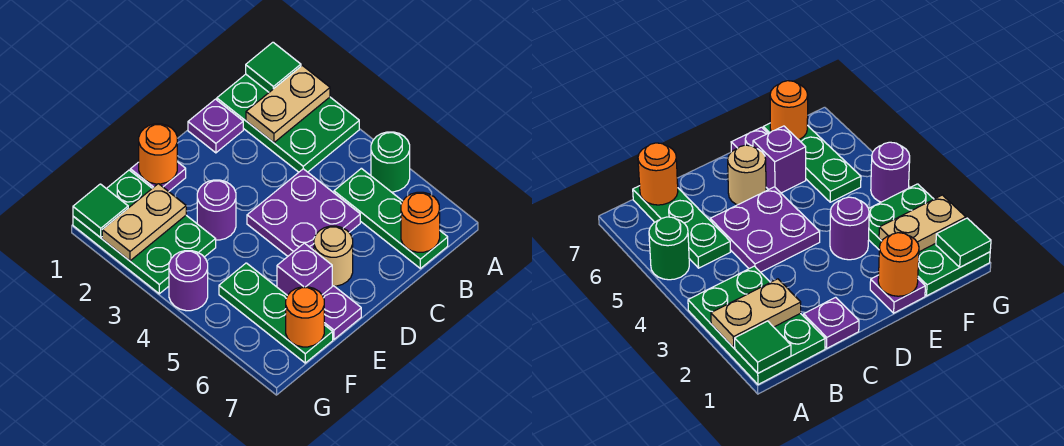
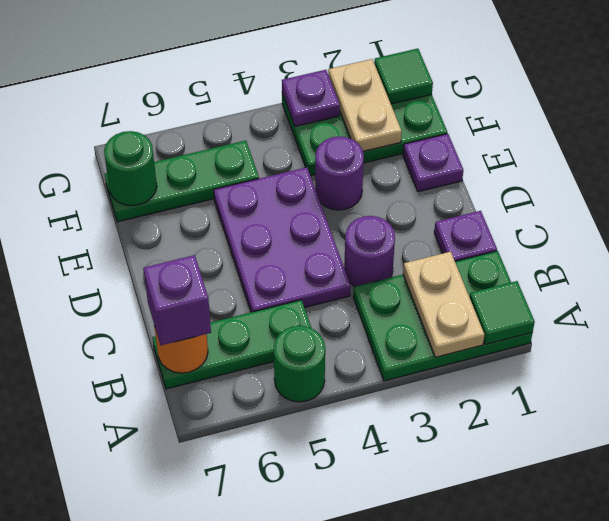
purple 2x2 plate [247,169,360,256] -> purple 2x3 plate [214,167,351,312]
tan 1x1 round brick [314,226,353,286] -> none
orange 1x1 round brick [139,124,177,184] -> none
purple 1x1 brick [277,243,332,295] -> purple 1x1 brick moved to [143,255,211,345]
purple 1x1 plate [323,286,361,339] -> purple 1x1 plate moved to [282,70,340,127]
orange 1x1 round brick [286,287,324,347] -> green 1x1 round brick [104,131,157,206]
purple 1x1 round brick [169,251,208,311] -> purple 1x1 round brick moved to [344,216,395,287]

